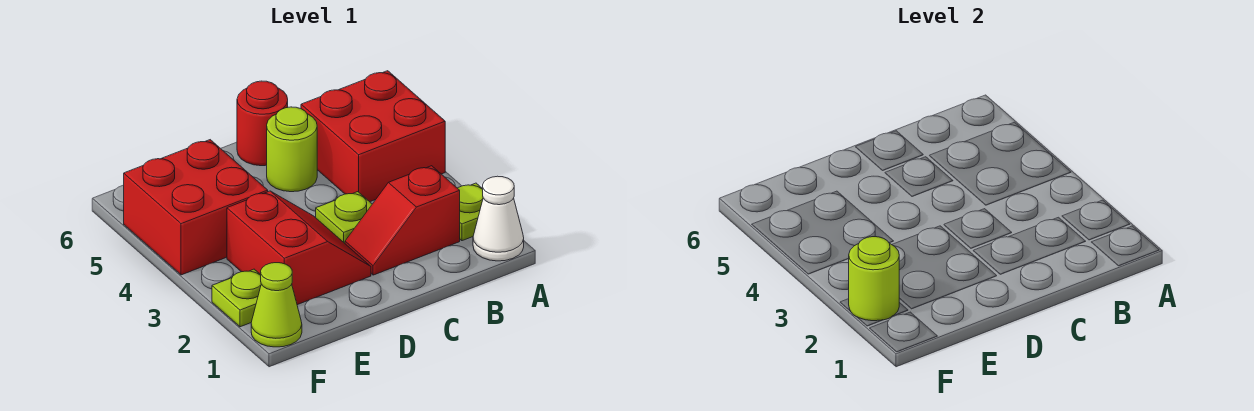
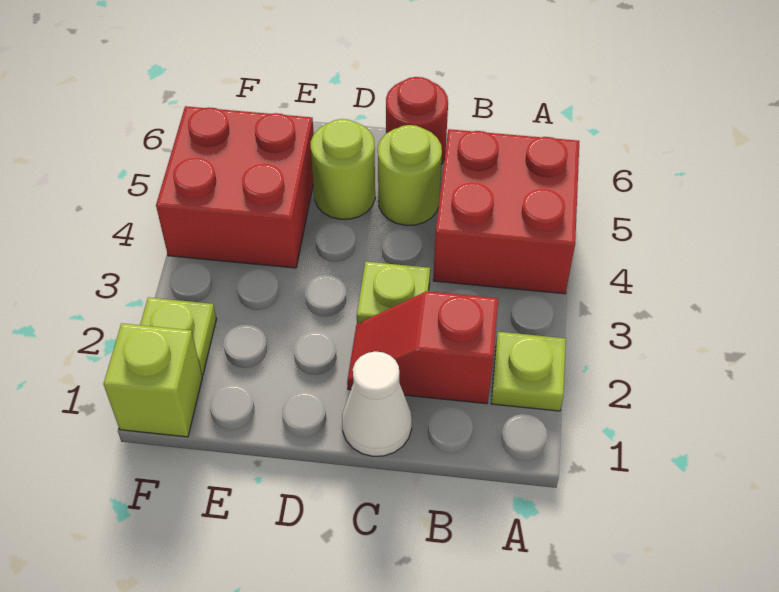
white 1x1 cone [473,176,524,261] -> white 1x1 cone moved to [342,352,412,456]
red 2x2 slope [227,191,371,305] -> none
lime 1x1 cone [251,263,302,347] -> lime 1x1 brick [103,323,202,437]
lime 1x1 round brick [849,237,899,321] -> lime 1x1 round brick moved to [311,119,375,219]

